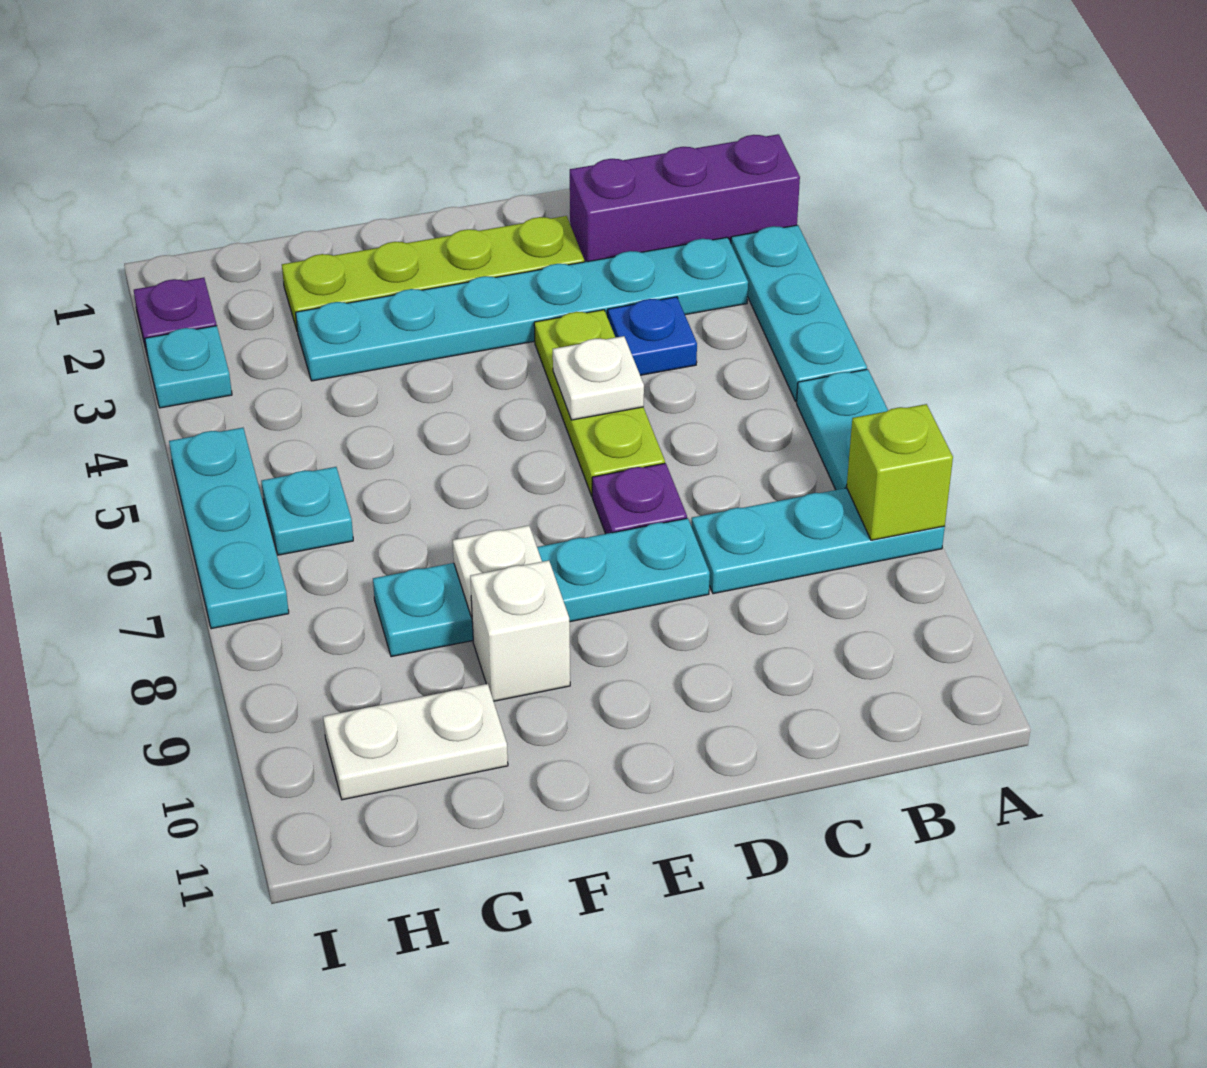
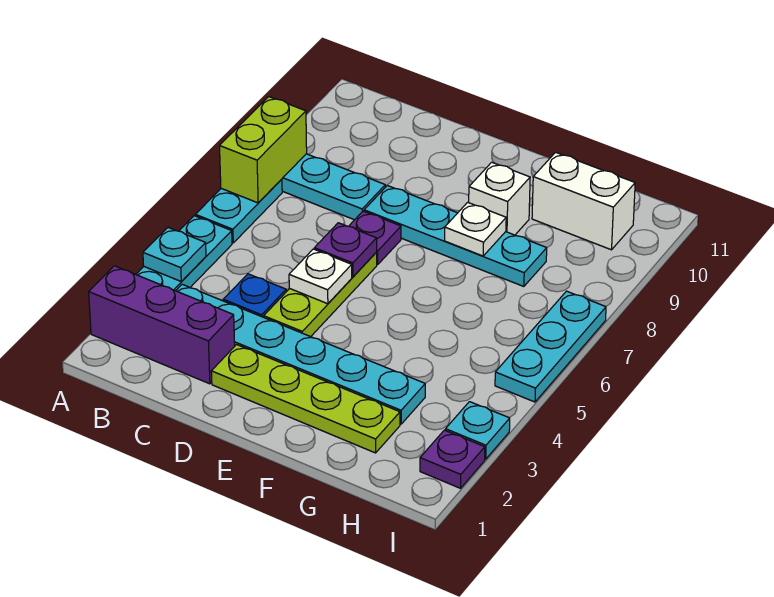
lime 1x1 brick [847,404,953,540] -> lime 1x2 brick [220,97,307,203]
none -> purple 1x1 plate [314,223,377,277]
white 1x2 plate [323,684,508,800] -> white 1x2 brick [532,152,635,250]
cyan 1x1 plate [261,467,353,555] -> cyan 1x1 plate moved to [143,228,206,282]

